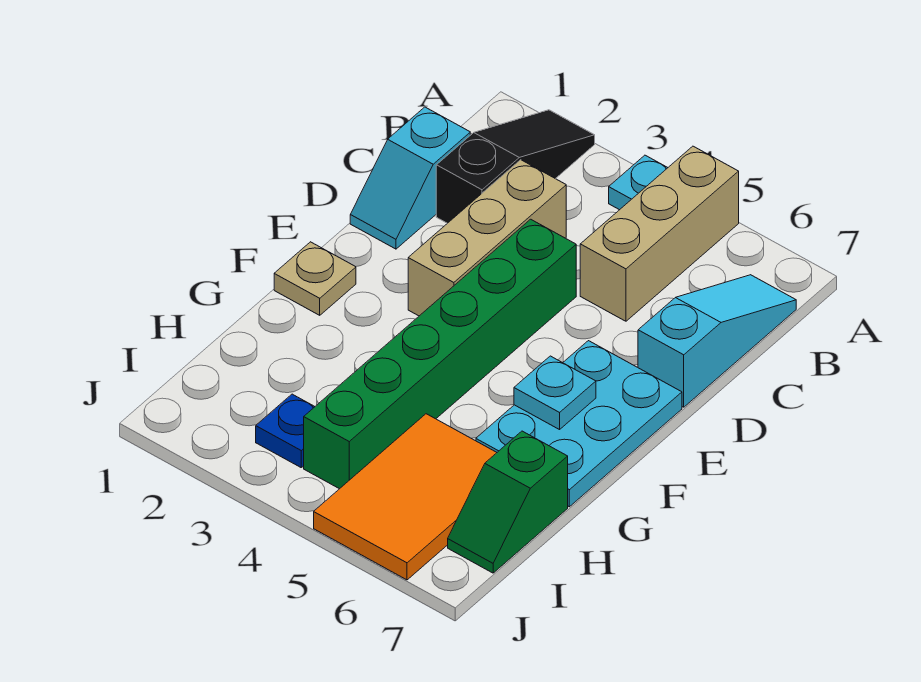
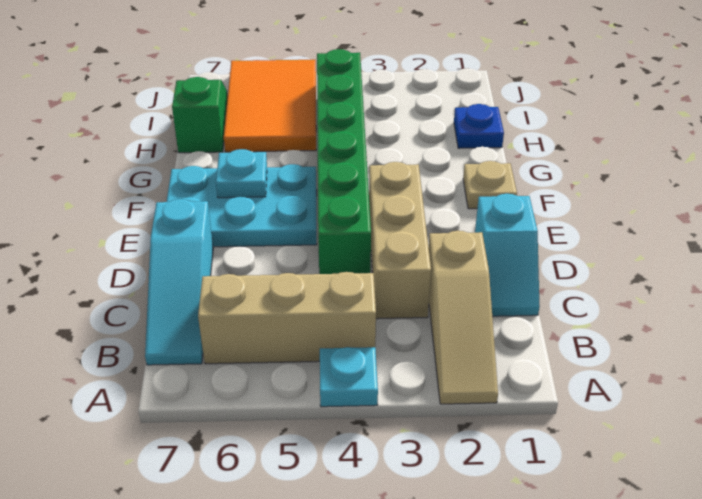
black 1x3 slope [436,110,595,223] -> tan 1x3 slope [429,231,498,404]
tan 1x3 brick [580,146,739,321] -> tan 1x3 brick turned to [198,272,376,364]
cyan 1x2 slope [350,107,470,249] -> cyan 1x2 slope turned to [475,194,540,316]
cyan 2x3 plate [476,341,682,507] -> cyan 2x3 plate turned to [167,164,317,247]
blue 1x1 plate [256,394,315,467] -> blue 1x1 plate moved to [454,104,504,148]

